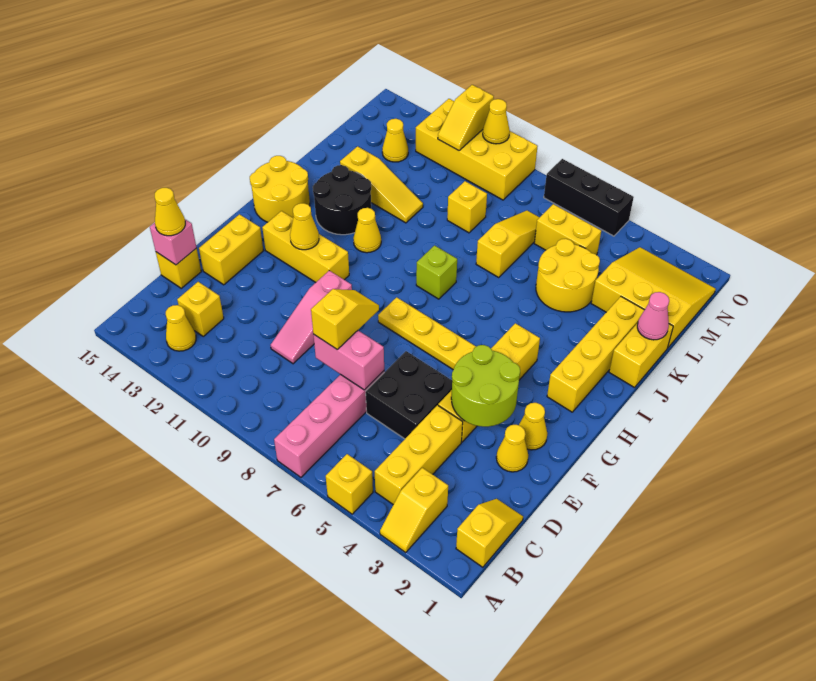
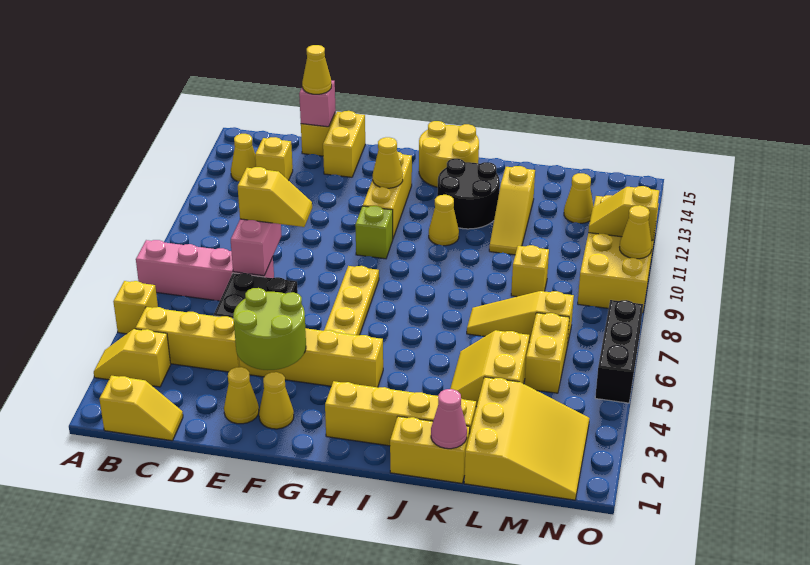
pink 1x3 slope [271,271,352,364] -> none
yellow 1x2 brick [199,214,263,285] -> yellow 1x2 brick turned to [323,111,365,177]
lime 1x1 brick [416,245,457,299] -> lime 1x1 brick moved to [355,206,393,259]
yellow 2x2 round brick [536,239,600,312] -> yellow 2x2 slope [450,330,529,407]
yellow 1x3 slope [476,211,540,278] -> yellow 1x3 slope turned to [467,291,574,346]

